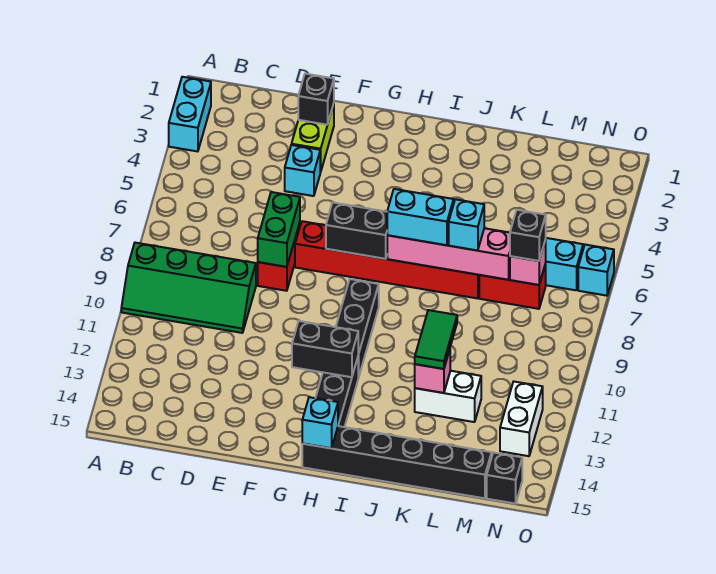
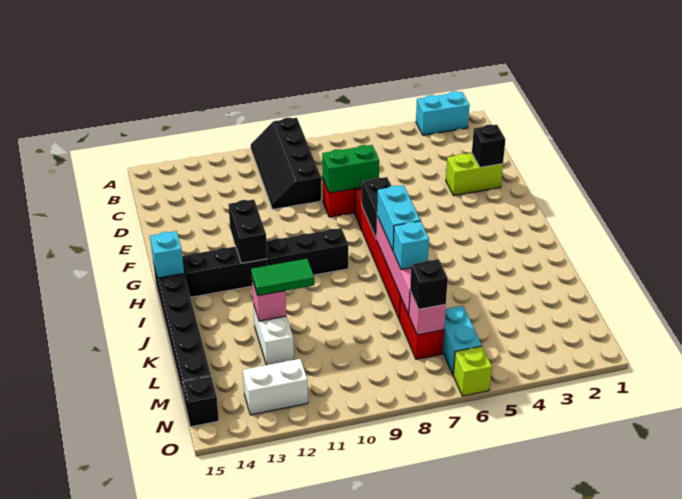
green 2x4 slope [121,243,256,333] -> black 2x4 slope [251,118,321,209]
cyan 1x1 brick [285,145,320,196] -> none
cyan 1x1 brick [578,245,614,296] -> lime 1x1 brick [453,346,492,396]

